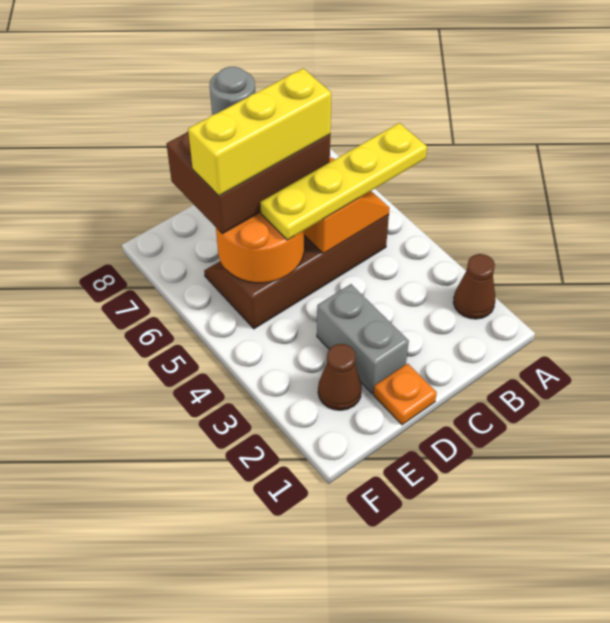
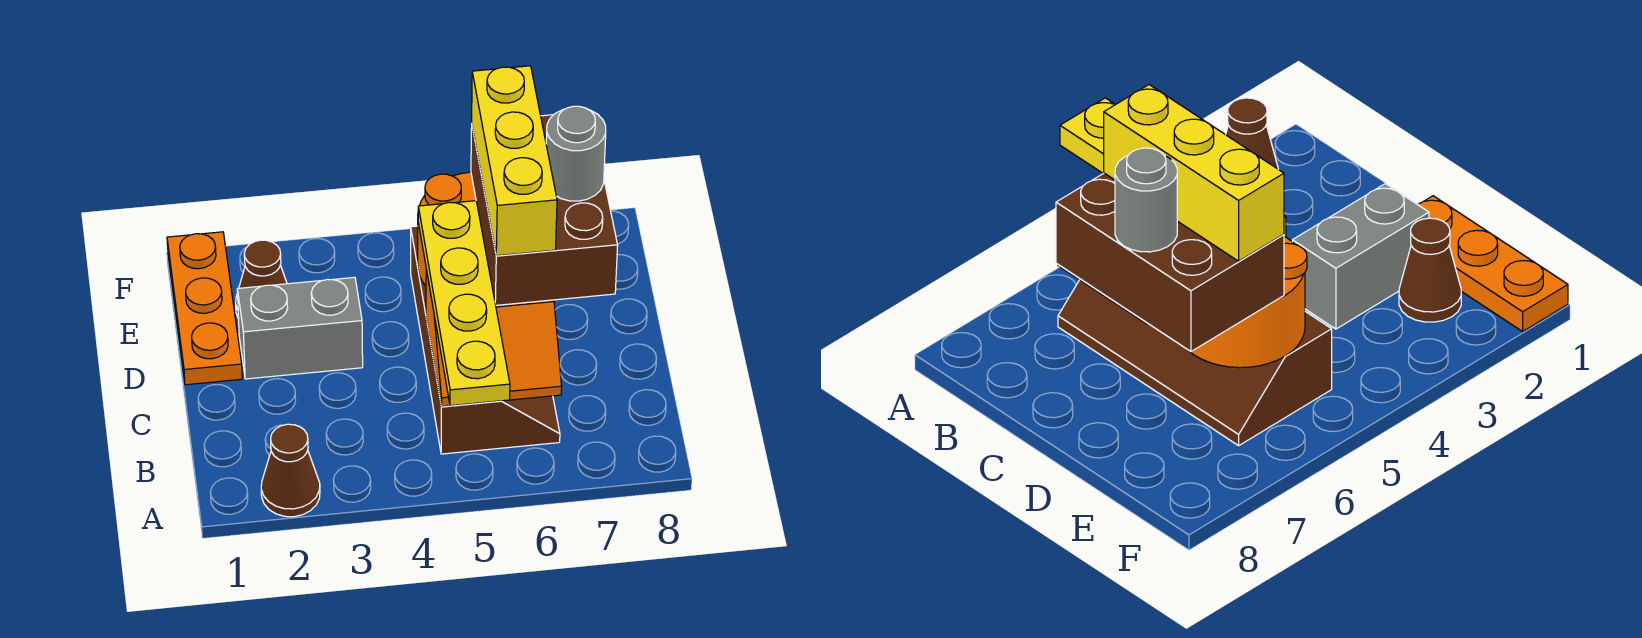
orange 1x1 plate [374,363,437,425] -> orange 1x3 plate [167,232,242,385]

